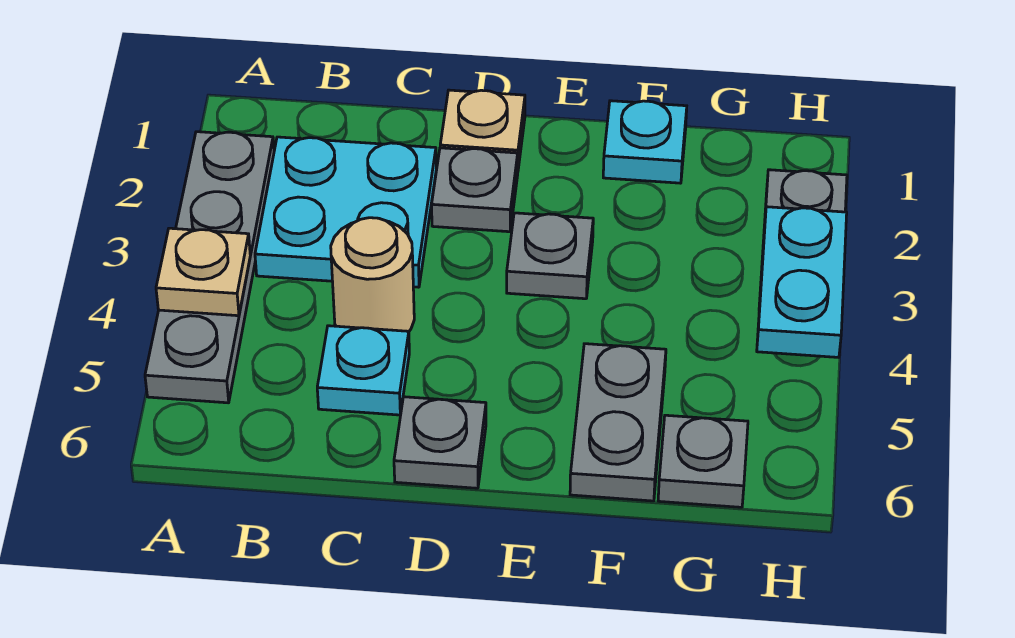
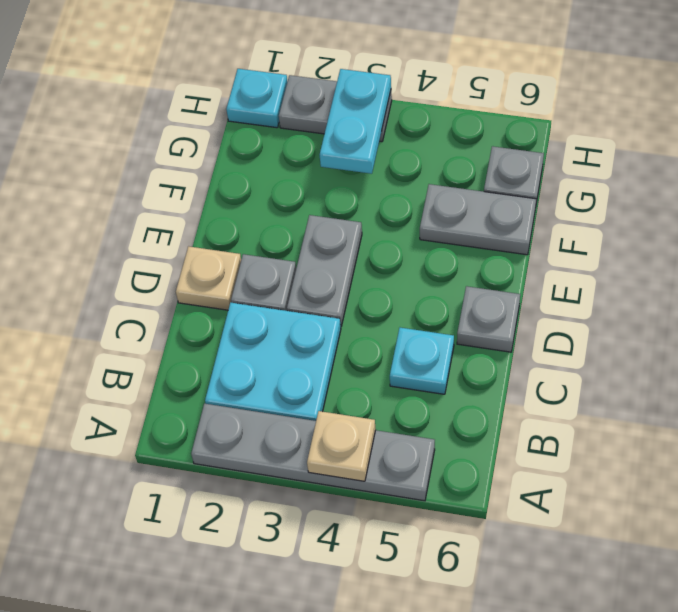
tan 1x1 round brick [331,218,414,331] -> none
grey 1x1 plate [507,213,593,299] -> grey 1x2 plate [287,215,362,326]
cyan 1x1 plate [603,101,687,183] -> cyan 1x1 plate moved to [226,69,287,128]
cyan 1x2 plate [757,207,847,357] -> cyan 1x2 plate turned to [320,69,391,174]

